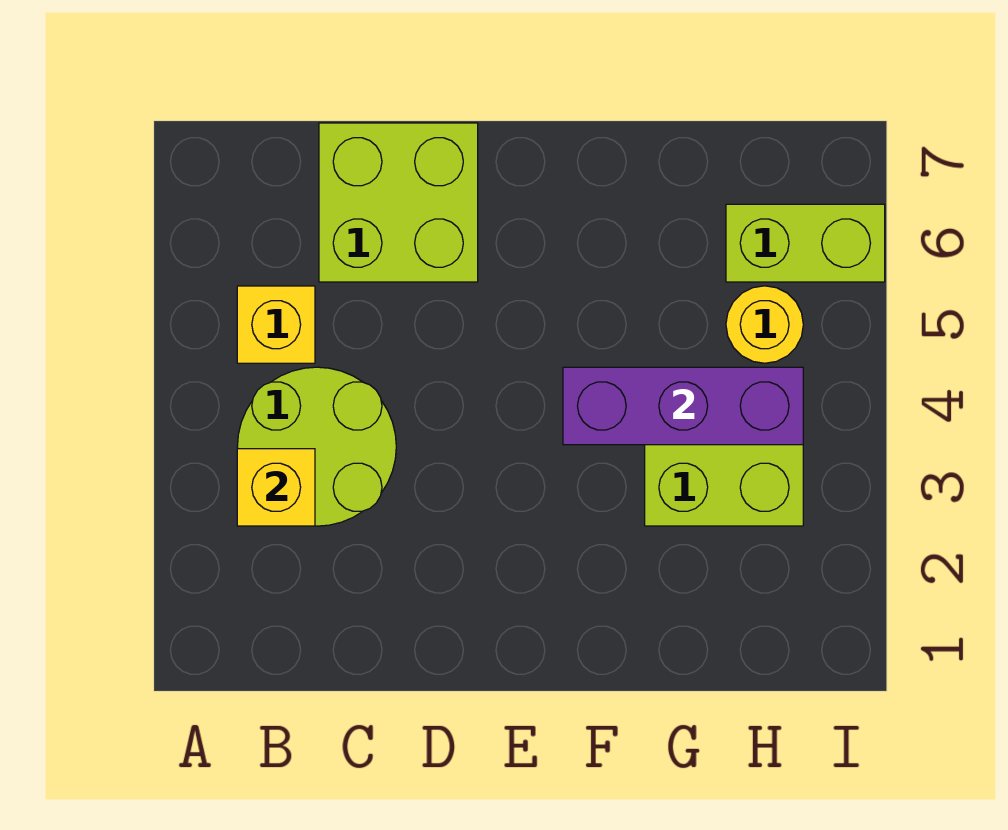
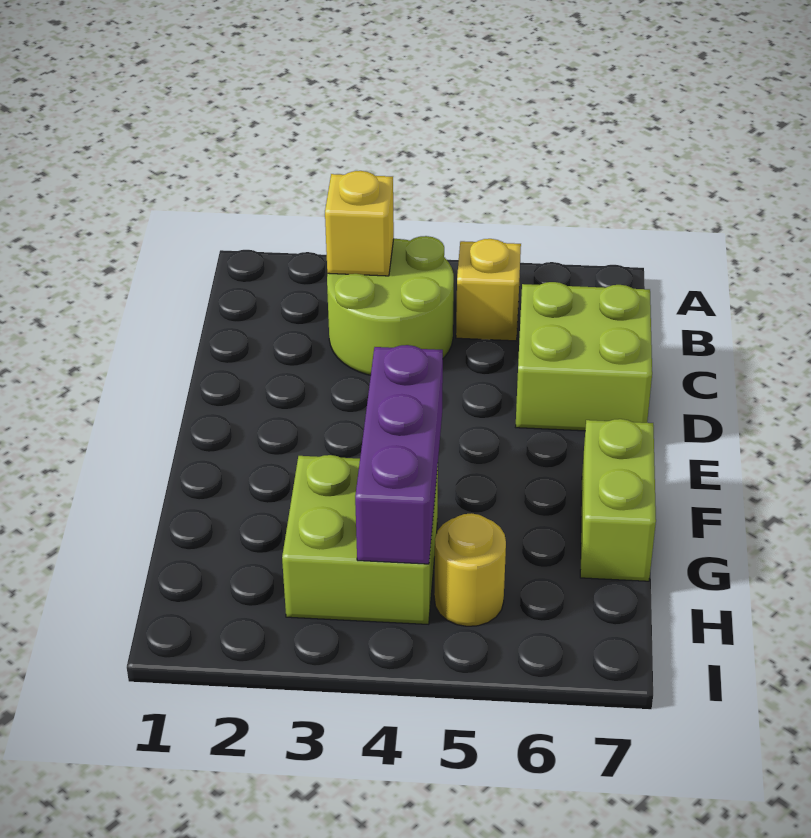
lime 1x2 brick [726,204,885,282] -> lime 1x2 brick moved to [580,419,656,581]

